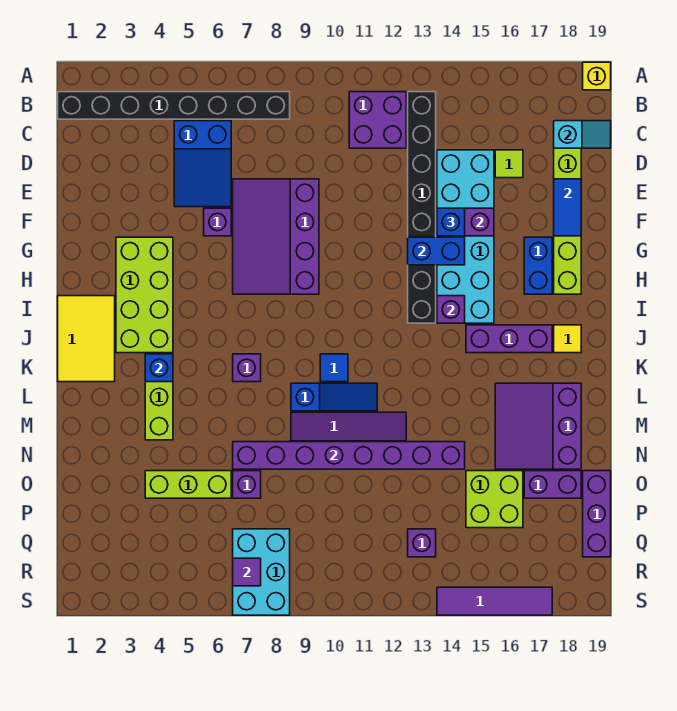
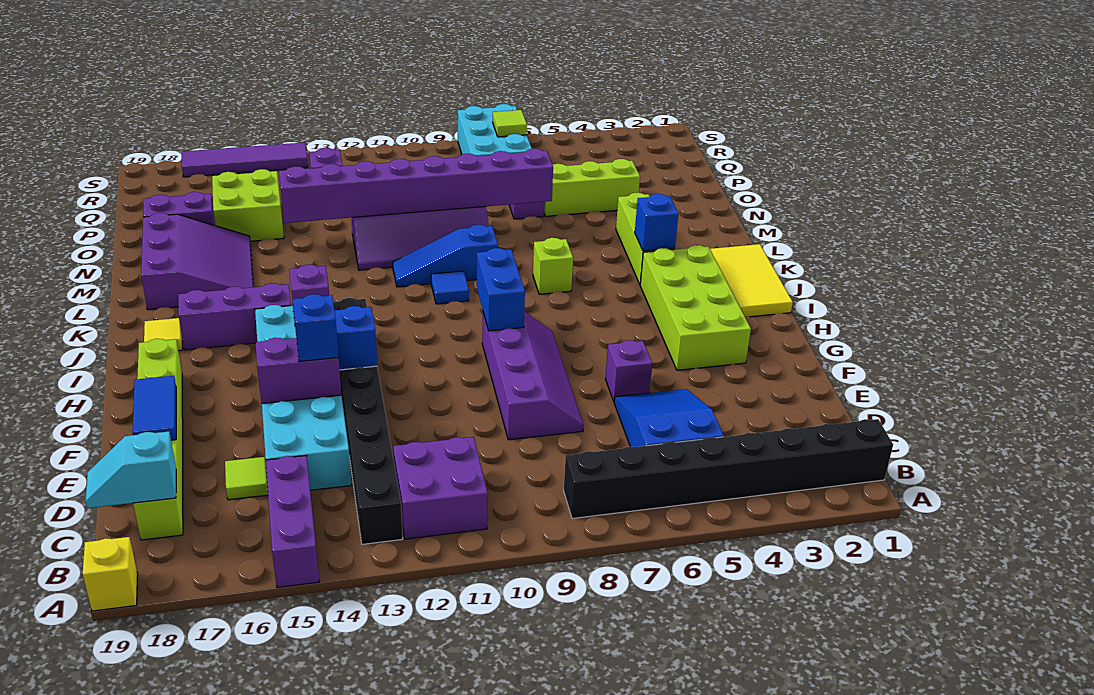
purple 3x4 slope [233,179,319,294] -> purple 2x4 slope [482,311,584,440]
blue 1x2 brick [524,237,552,294] -> blue 1x2 brick moved to [477,248,525,331]
purple 1x1 brick [233,354,261,382] -> lime 1x1 brick [533,238,573,294]
purple 1x3 brick [583,471,611,557] -> purple 1x3 brick moved to [266,456,319,588]
purple 1x1 tile [233,558,261,586] -> lime 1x1 tile [493,110,527,137]

